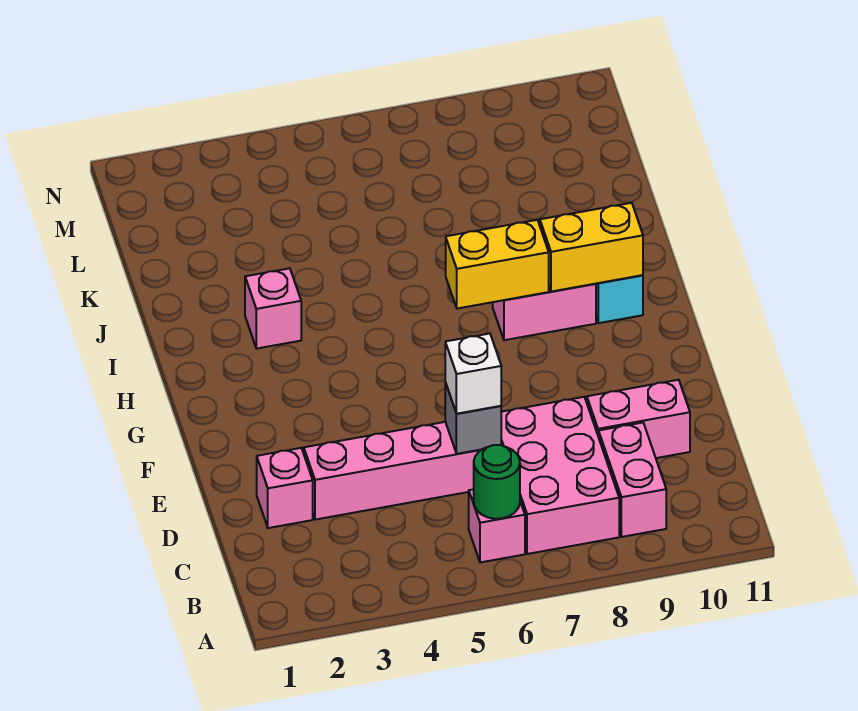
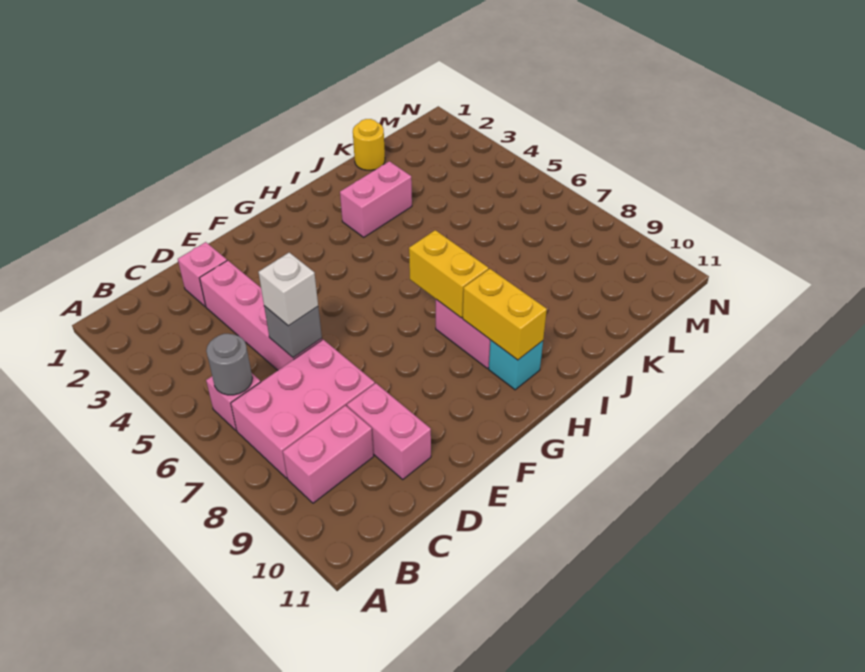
green 1x1 round brick [474,445,520,519] -> grey 1x1 round brick [206,334,252,395]
pink 1x1 brick [245,268,301,349] -> pink 1x2 brick [340,161,412,237]
none -> yellow 1x1 round brick [353,119,385,170]

